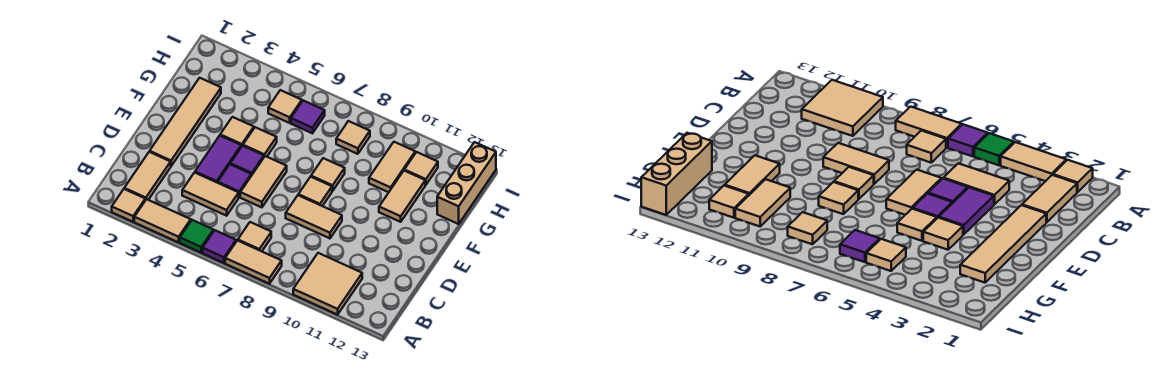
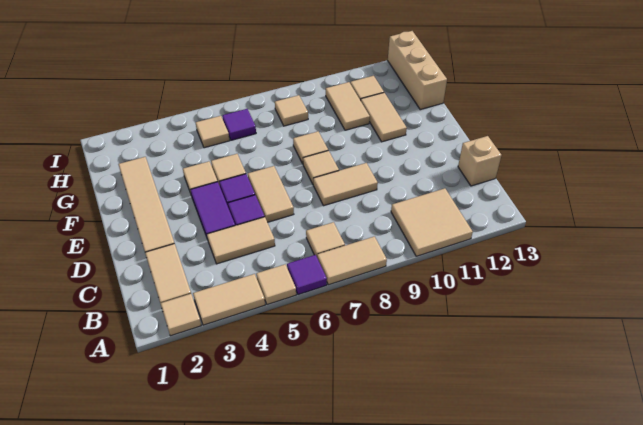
green 1x1 tile [180,220,213,253] -> tan 1x1 tile [256,264,296,305]
none -> tan 1x1 brick [458,136,502,186]

